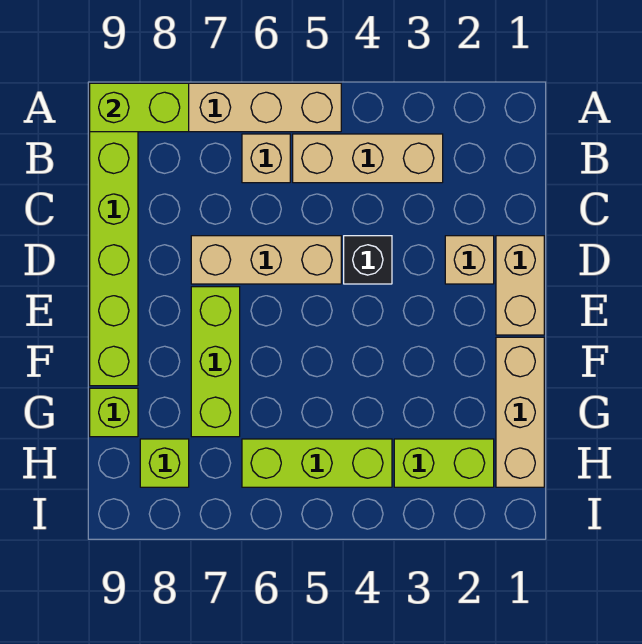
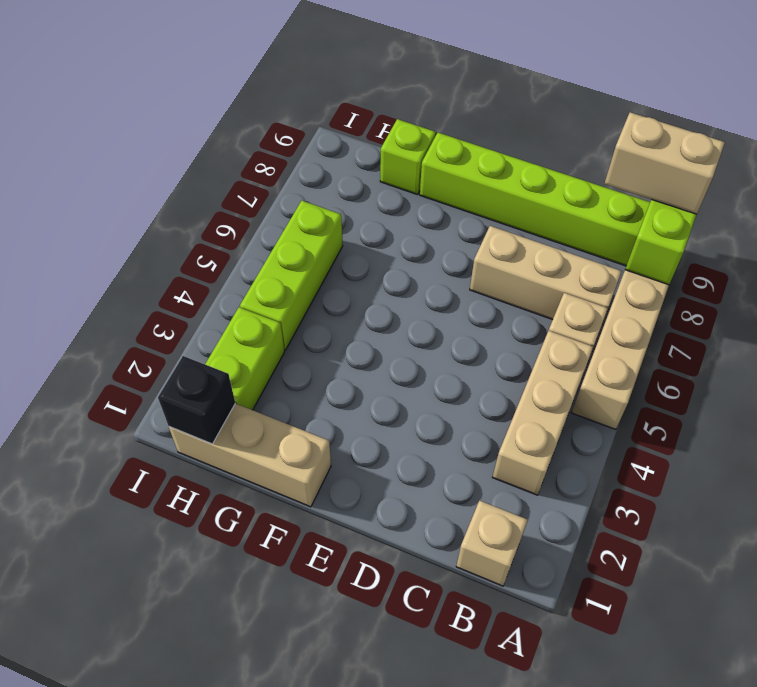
tan 1x2 brick [496,236,544,335] -> tan 1x2 brick moved to [604,112,725,214]
tan 1x1 brick [445,236,494,284] -> tan 1x1 brick moved to [456,501,528,586]
black 1x1 brick [344,236,392,284] -> black 1x1 brick moved to [158,356,235,444]
tan 1x3 brick [191,236,341,284] -> tan 1x3 brick turned to [470,226,622,320]
lime 1x3 brick [191,287,240,437] -> none
lime 1x1 brick [140,439,189,487] -> none

